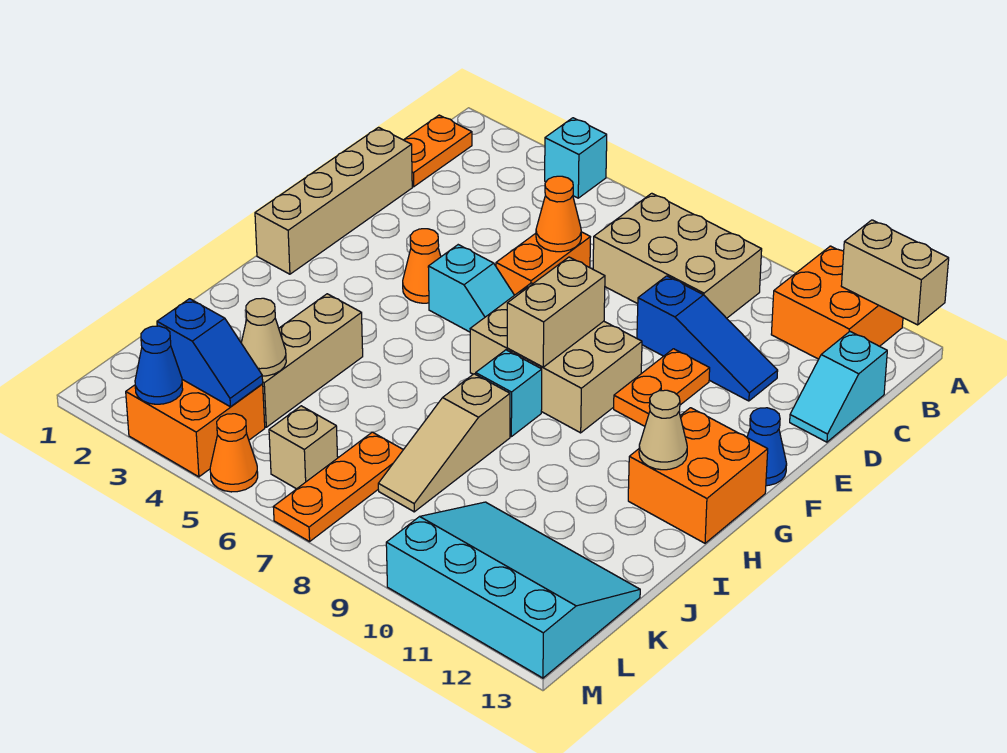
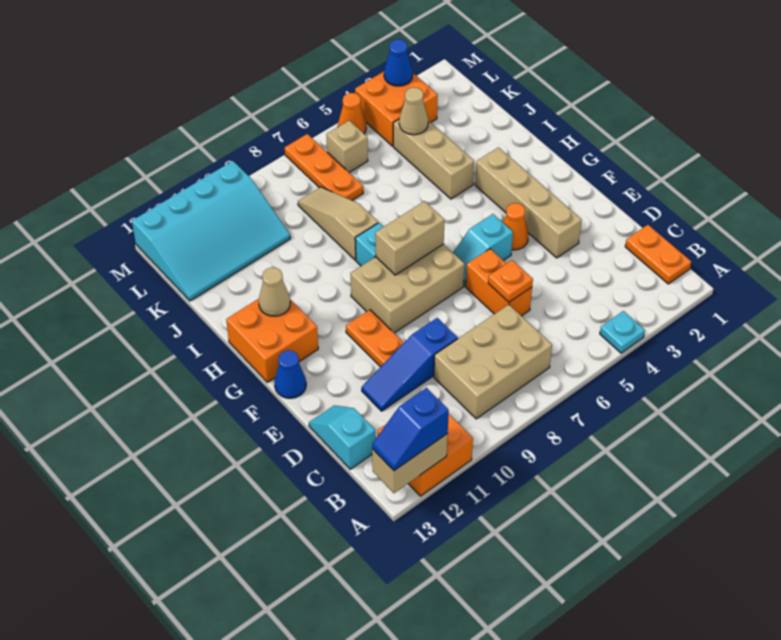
cyan 1x1 brick [545,118,607,198] -> cyan 1x1 plate [600,311,645,353]
tan 1x4 brick [255,127,412,274] -> tan 1x4 brick moved to [475,147,582,258]
orange 1x1 cone [536,176,581,252] -> orange 1x1 plate [488,260,533,302]
tan 1x2 brick [507,257,605,367] -> tan 1x2 brick turned to [375,201,445,275]
blue 1x2 slope [157,299,263,407] -> blue 1x2 slope moved to [372,388,449,471]

